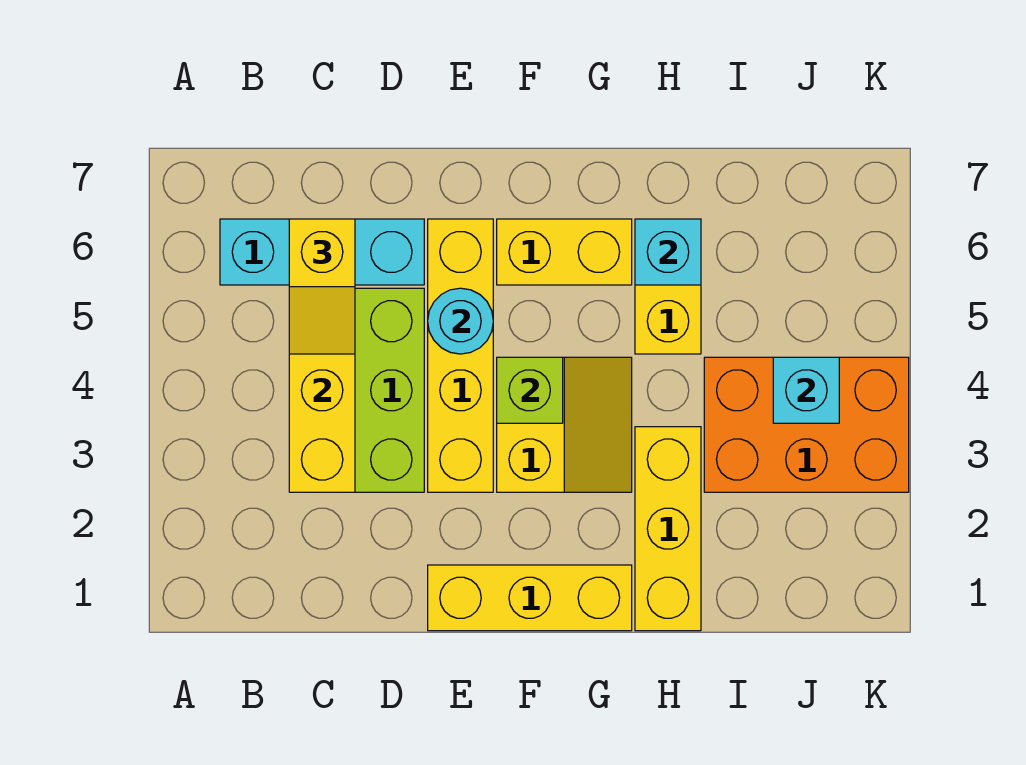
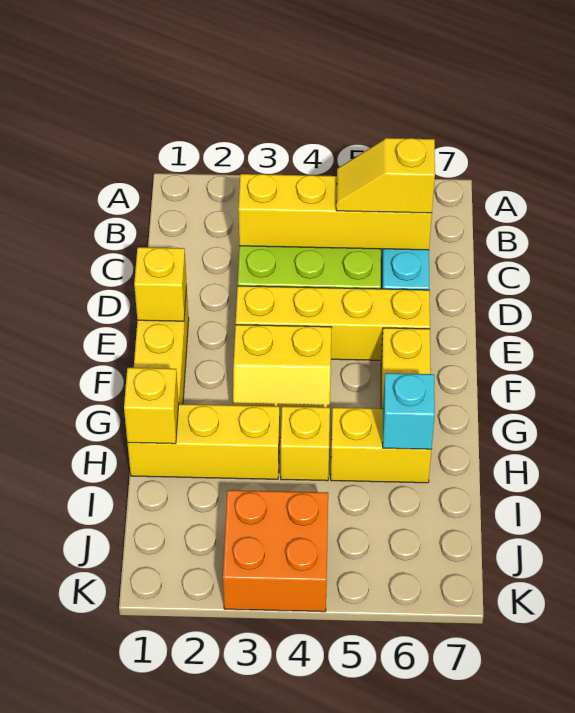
none -> yellow 1x1 brick [134,247,187,321]
cyan 1x1 round brick [428,288,493,354] -> none
lime 1x1 brick [497,357,563,423] -> none
none -> yellow 1x1 brick [124,368,179,444]
none -> yellow 1x1 brick [281,406,330,481]
orange 2x3 brick [704,357,909,492] -> orange 2x2 brick [223,490,328,612]
cyan 1x1 brick [773,357,839,423] -> none

